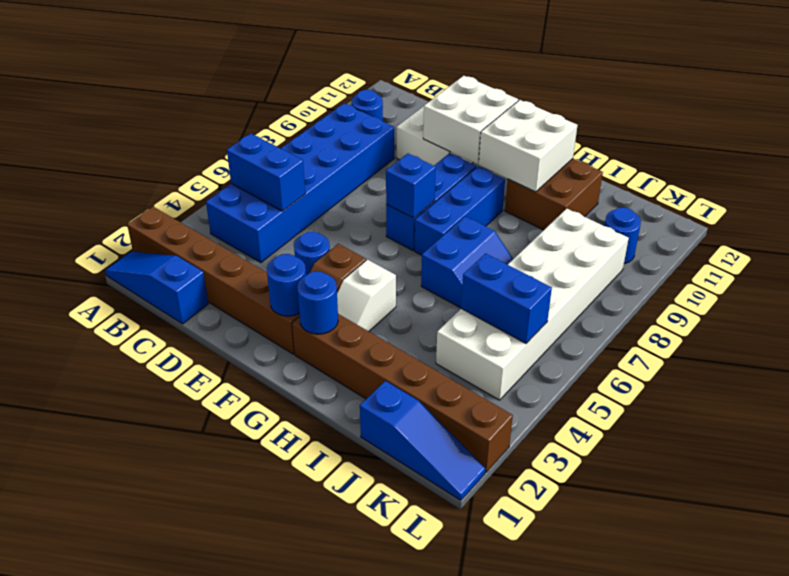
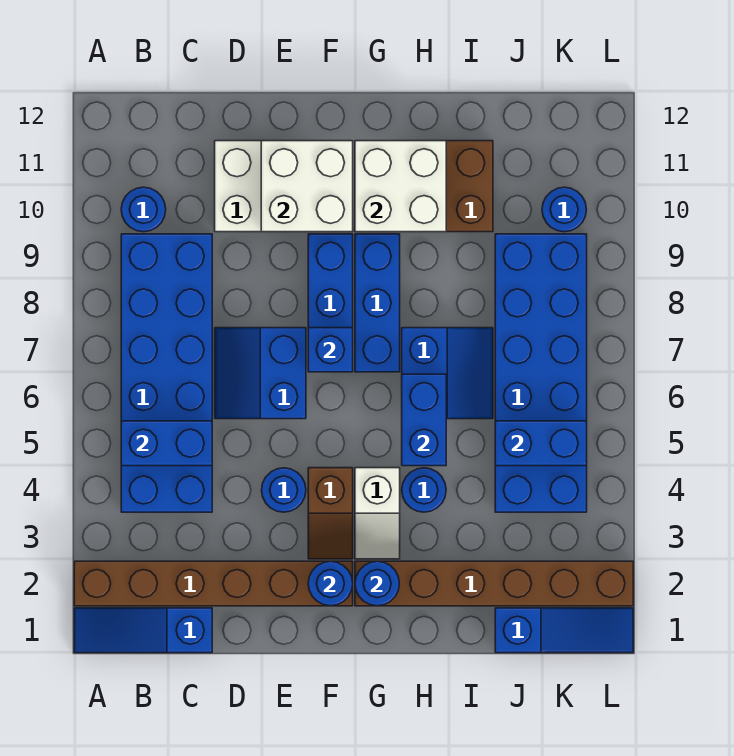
none -> blue 2x2 slope [215,328,306,419]
none -> blue 1x1 round brick [402,468,446,512]
none -> blue 1x2 brick [402,374,446,466]
white 2x6 brick [436,209,629,400] -> blue 2x6 brick [495,234,587,512]

